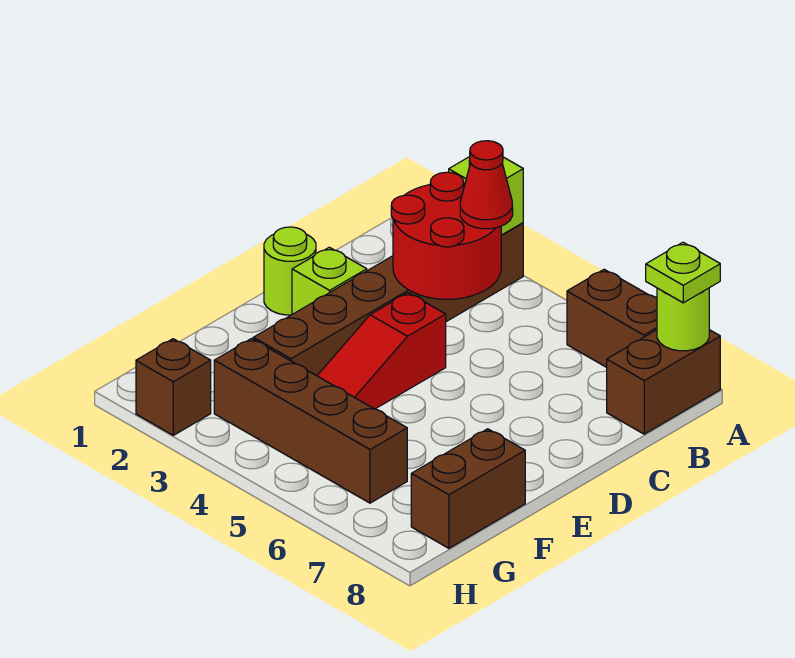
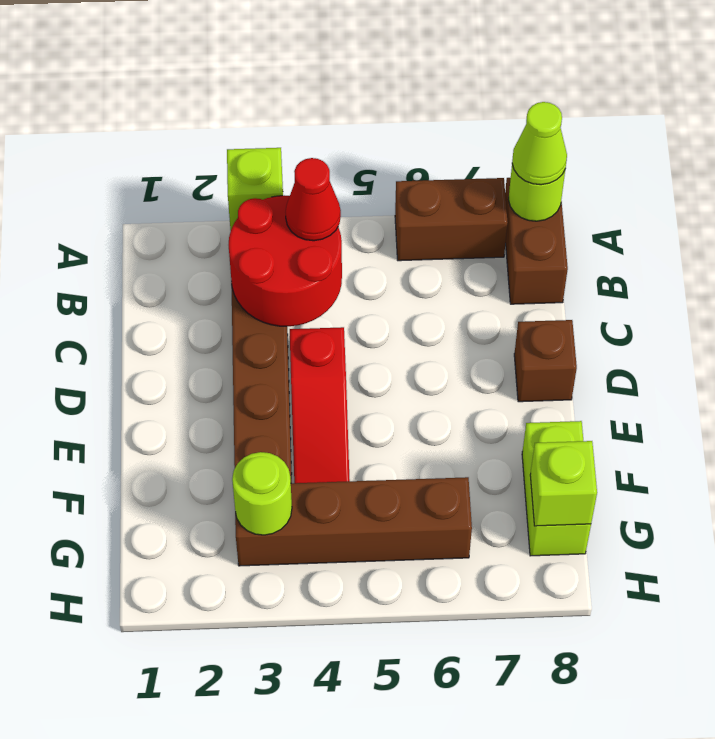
lime 1x1 plate [646,242,720,303] -> lime 1x1 cone [512,102,567,185]
lime 1x1 round brick [264,227,316,315] -> lime 1x1 round brick moved to [232,452,292,535]
lime 1x1 brick [292,247,367,314] -> lime 1x1 brick moved to [530,441,597,526]
brown 1x2 brick [411,429,525,548] -> lime 1x2 brick [522,421,591,556]
brown 1x1 brick [136,339,211,435] -> brown 1x1 brick moved to [514,320,577,402]

